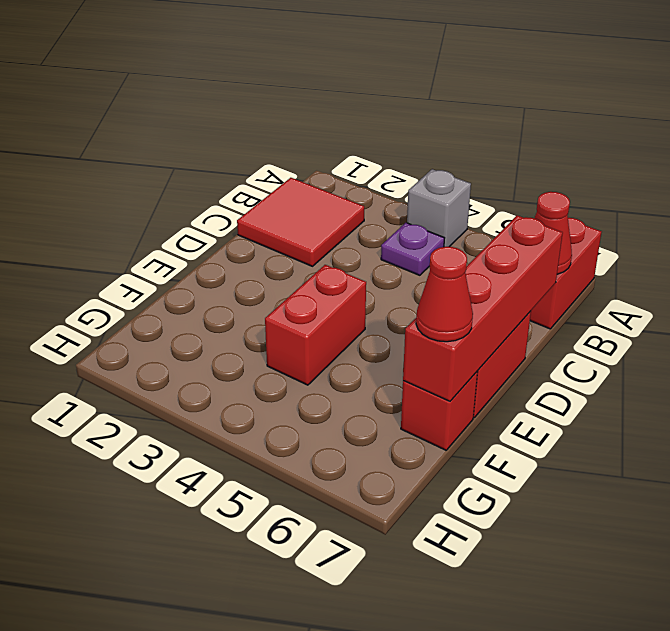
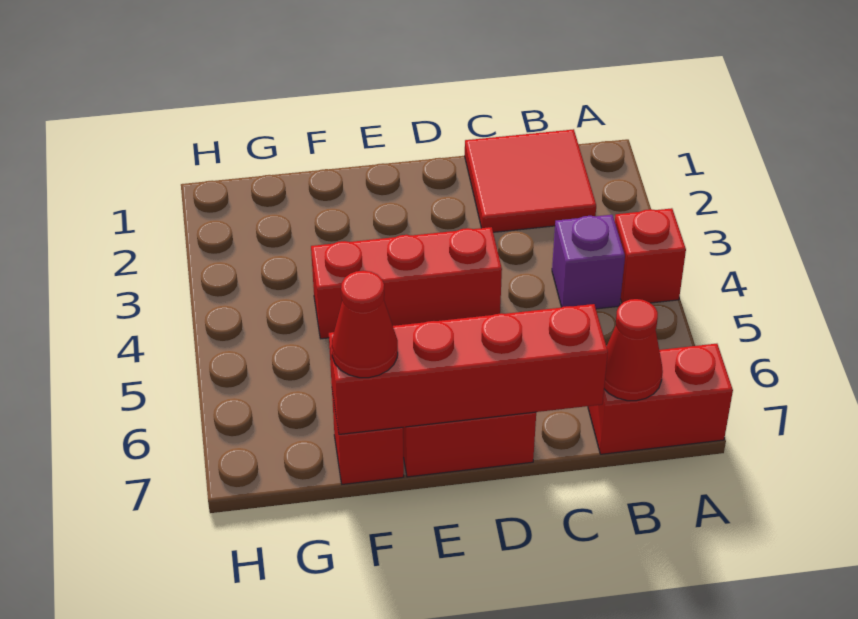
grey 1x1 brick [407,169,471,247] -> red 1x1 brick [615,208,686,303]
purple 1x1 plate [381,223,444,275] -> purple 1x1 brick [552,215,625,309]
red 1x2 brick [265,265,366,385] -> red 1x3 brick [311,227,502,339]

